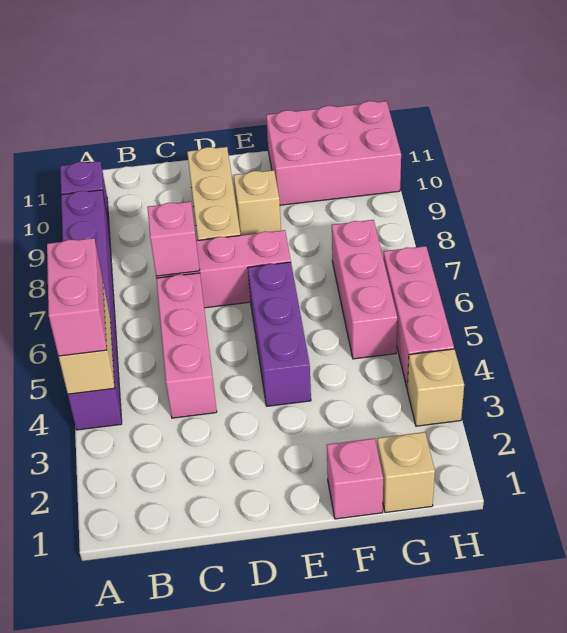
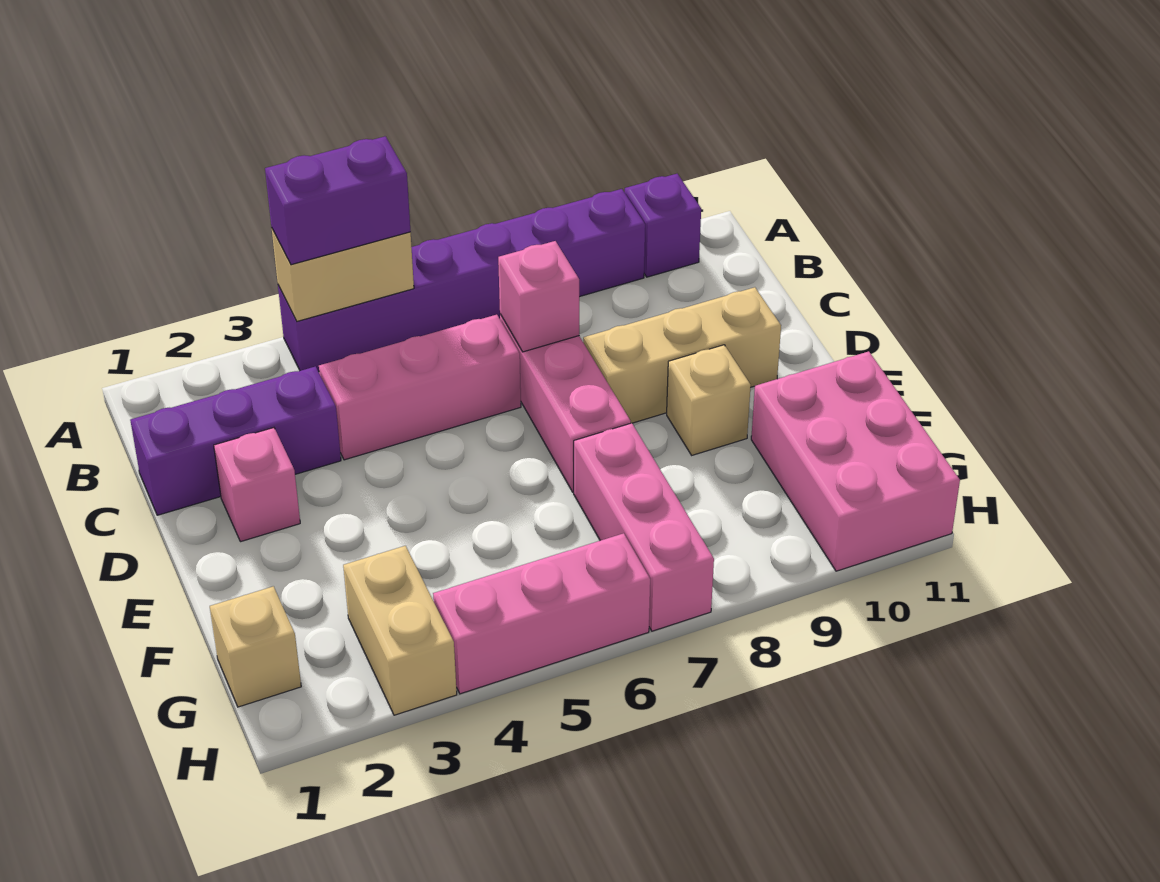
pink 1x2 brick [47,238,107,356] -> purple 1x2 brick [265,136,411,265]
purple 1x3 brick [248,262,311,406] -> purple 1x3 brick moved to [130,366,341,515]
pink 1x1 brick [327,438,383,519] -> pink 1x1 brick moved to [214,428,300,542]
pink 1x3 brick [332,220,397,359] -> pink 1x3 brick turned to [574,423,714,631]
tan 1x1 brick [407,349,464,426] -> tan 1x2 brick [343,546,457,715]

